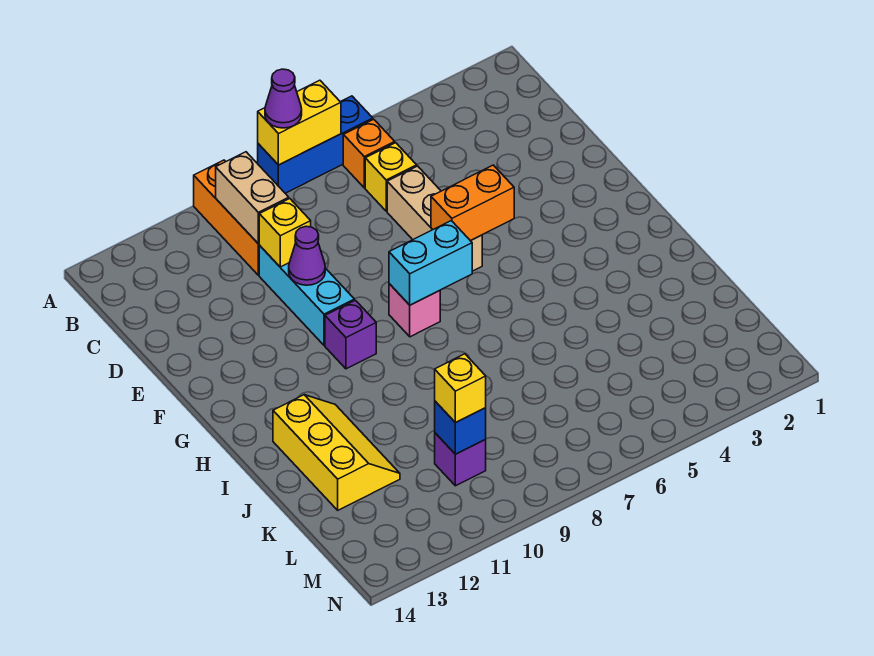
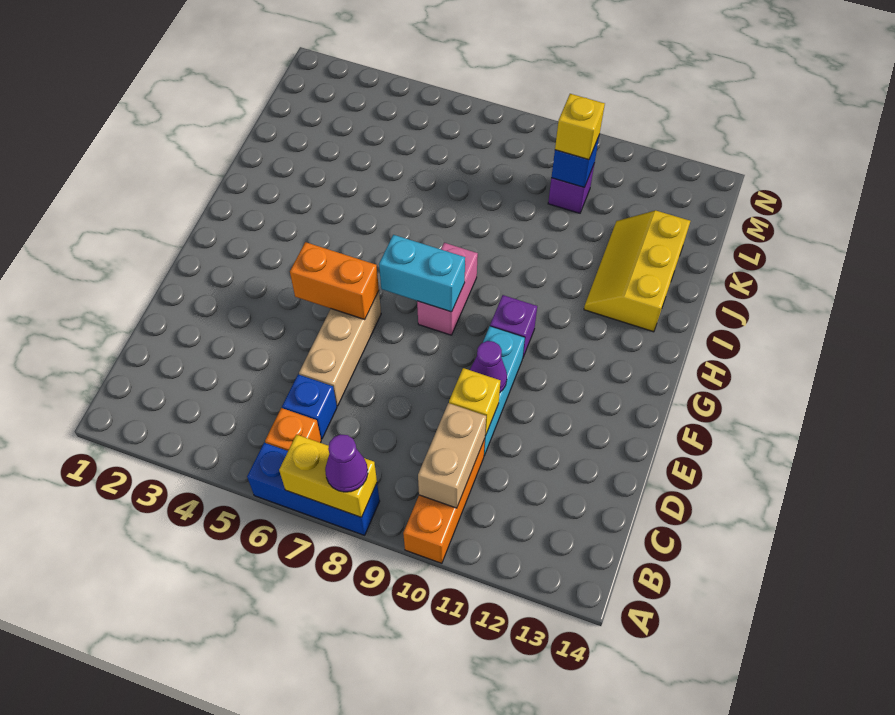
yellow 1x1 brick [365,143,417,211] -> blue 1x1 brick [282,374,337,439]
pink 1x1 brick [389,284,440,337] -> pink 1x2 brick [417,243,478,335]

